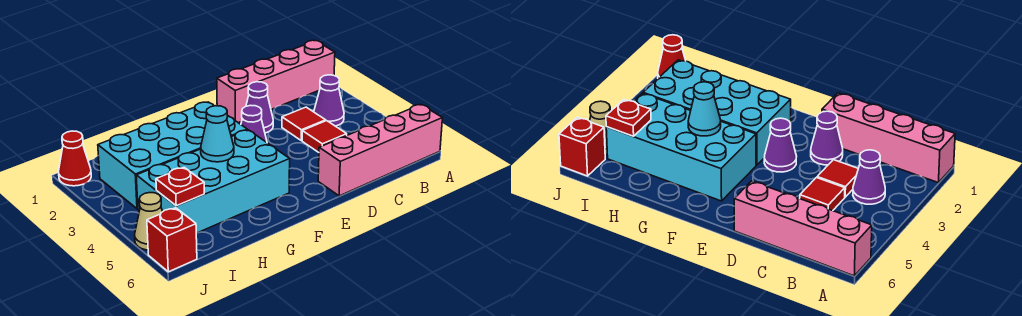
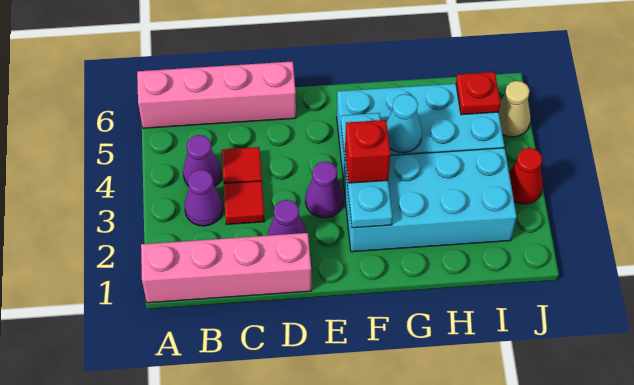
none -> purple 1x1 cone [183,135,221,186]
none -> cyan 1x3 plate [341,113,393,228]
red 1x1 cone [59,131,91,186] -> red 1x1 cone moved to [509,148,543,204]
red 1x1 brick [147,208,197,272] -> red 1x1 brick moved to [345,120,390,183]

